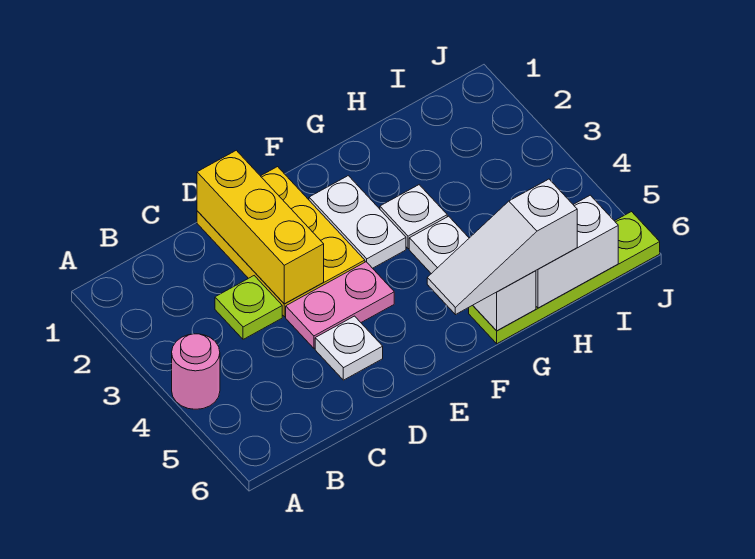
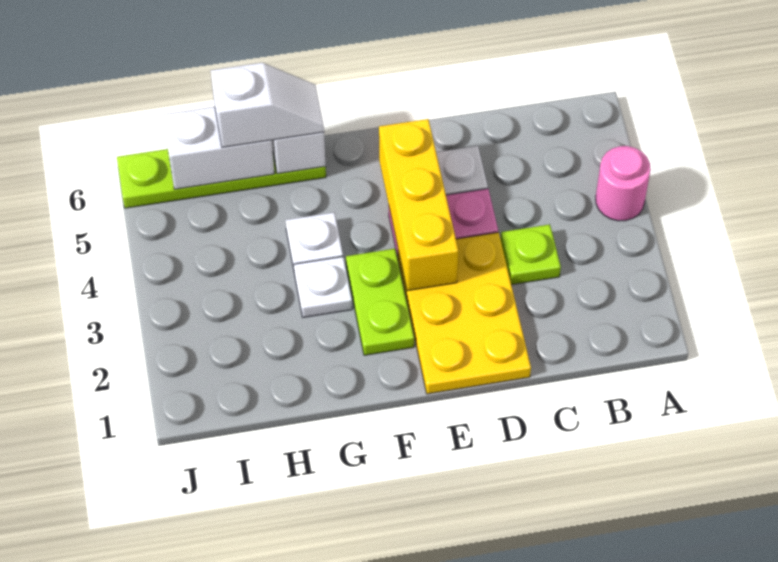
yellow 1x3 brick [197,150,324,304] -> yellow 1x3 brick moved to [379,119,458,291]
white 1x2 plate [309,176,406,268] -> lime 1x2 plate [346,249,414,355]
white 1x3 slope [427,179,577,315] -> white 1x2 slope [210,63,324,147]

